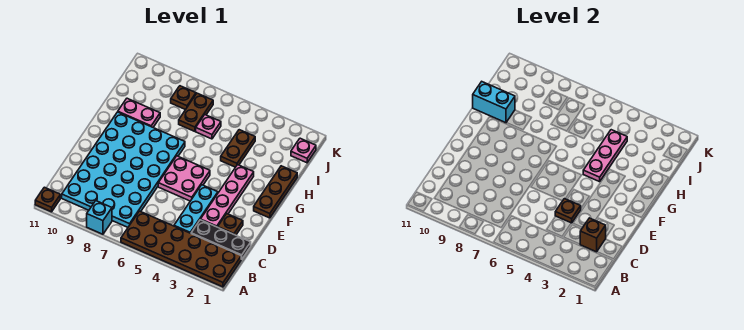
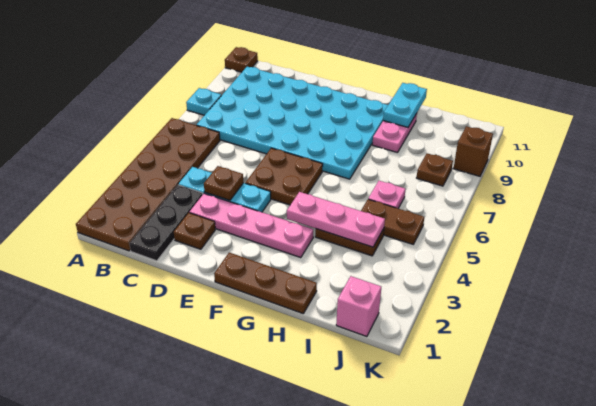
cyan 1x1 brick [87,201,112,234] -> cyan 1x1 plate [186,88,221,115]
brown 1x1 brick [580,218,606,252] -> brown 1x1 brick moved to [453,126,493,176]
pink 2x2 plate [158,156,210,201] -> brown 2x2 plate [246,148,323,205]
cyan 1x2 brick [473,82,515,123] -> cyan 1x2 plate [383,83,427,127]
brown 1x2 plate [179,93,213,131] -> brown 1x2 plate moved to [361,199,424,244]
pink 1x1 plate [291,138,316,163] -> pink 1x1 brick [336,276,381,337]

